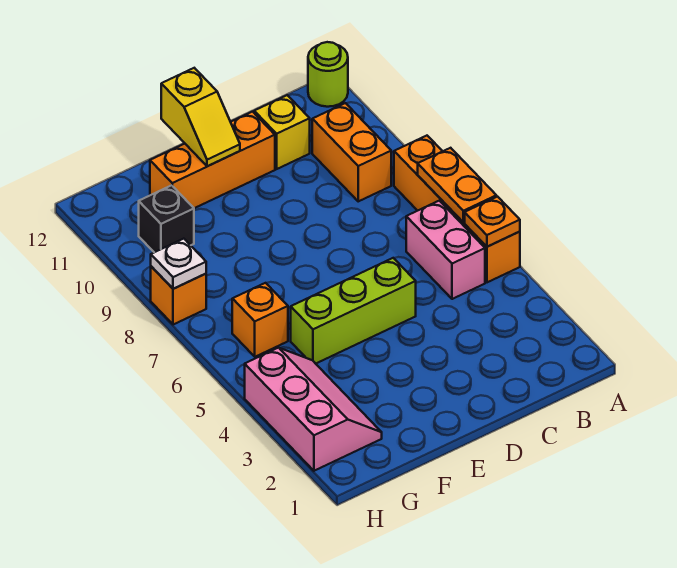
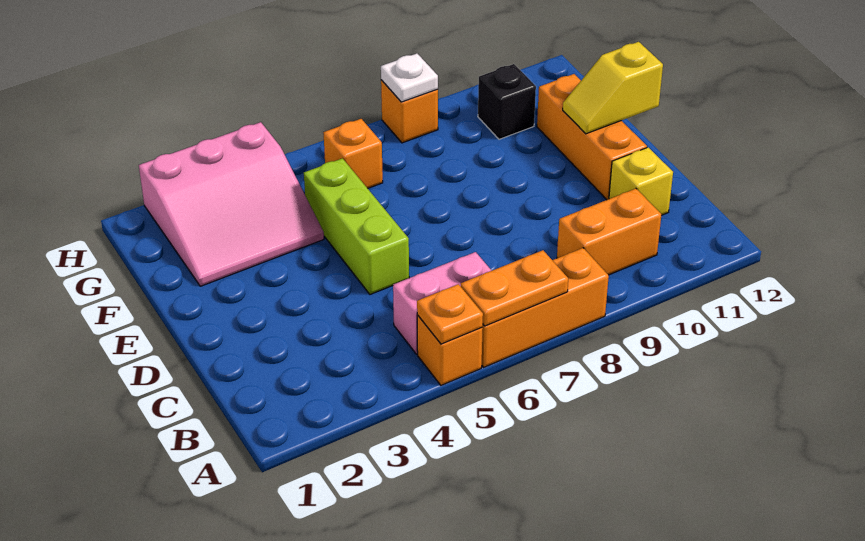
lime 1x1 round brick [308,42,348,107] -> none
pink 2x3 slope [245,348,382,471] -> pink 3x3 slope [139,122,324,286]

